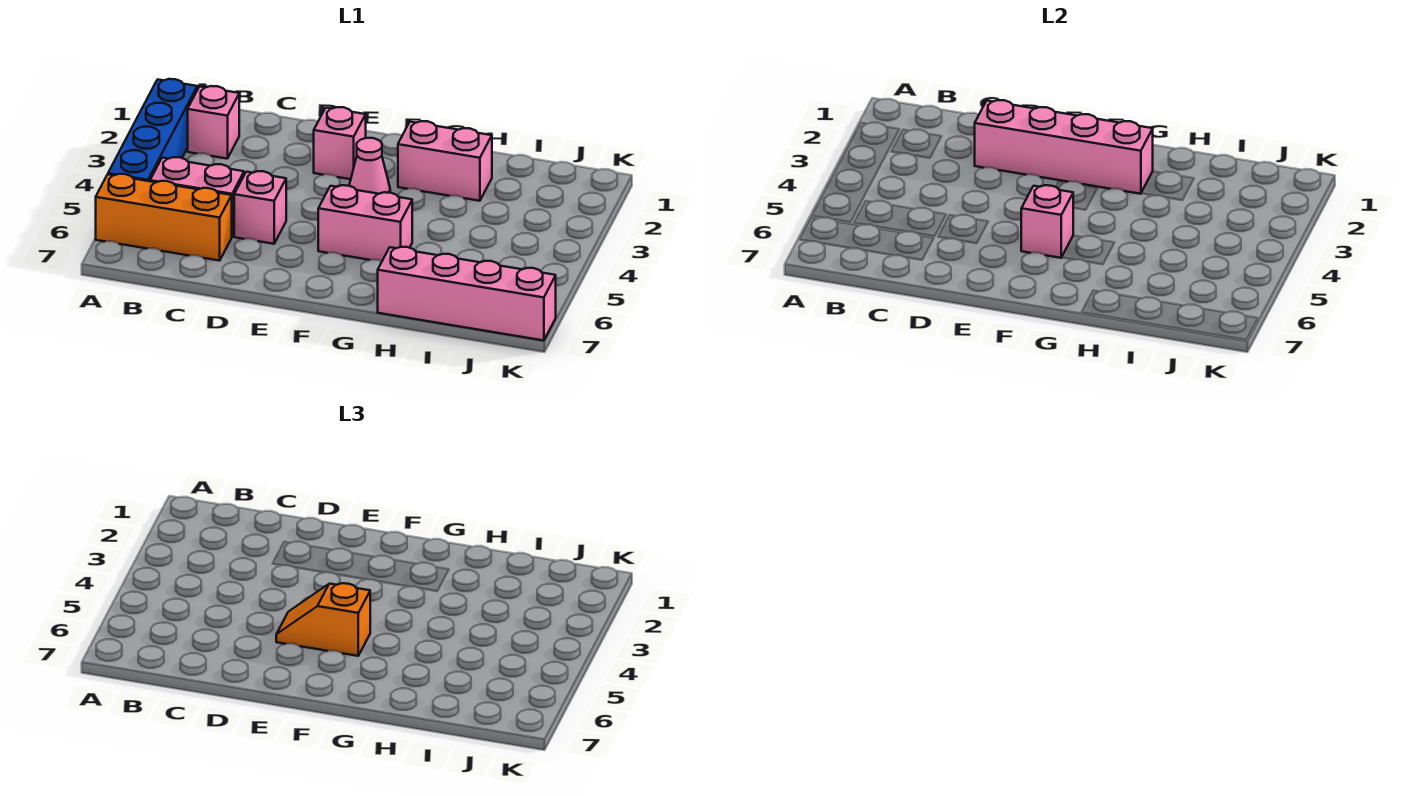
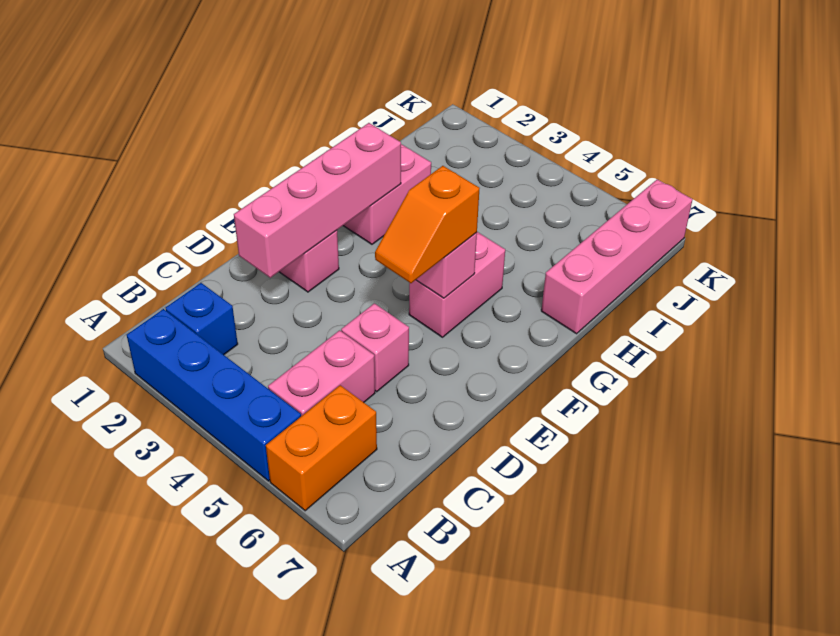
orange 1x3 brick [96,174,232,261] -> orange 1x2 brick [266,385,377,511]
pink 1x1 brick [188,86,239,159] -> blue 1x1 brick [166,283,238,355]
pink 1x1 cone [349,138,390,194] -> none

